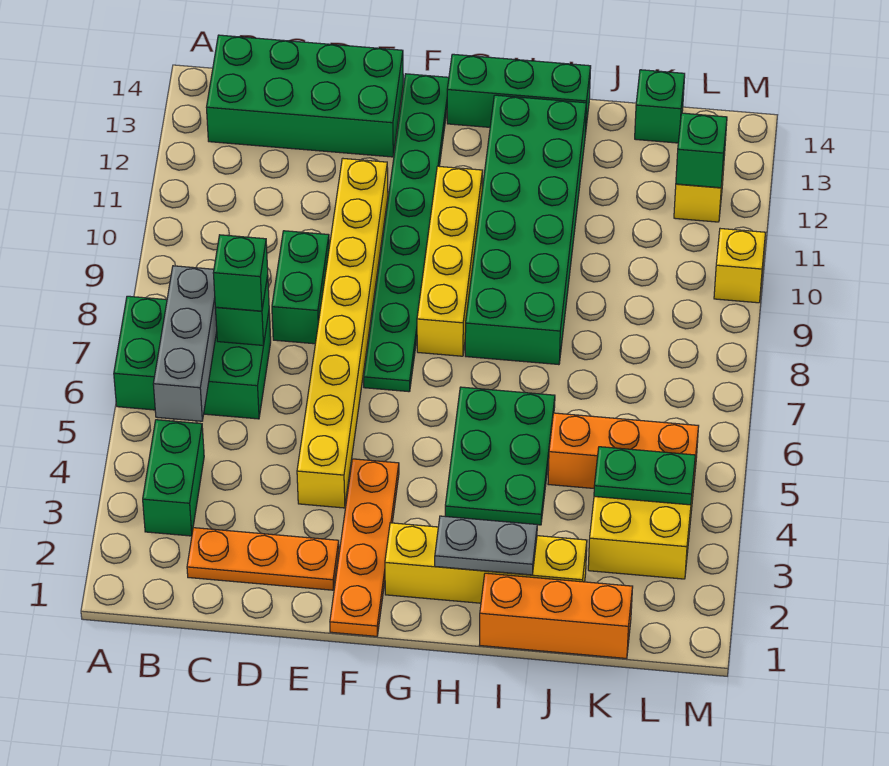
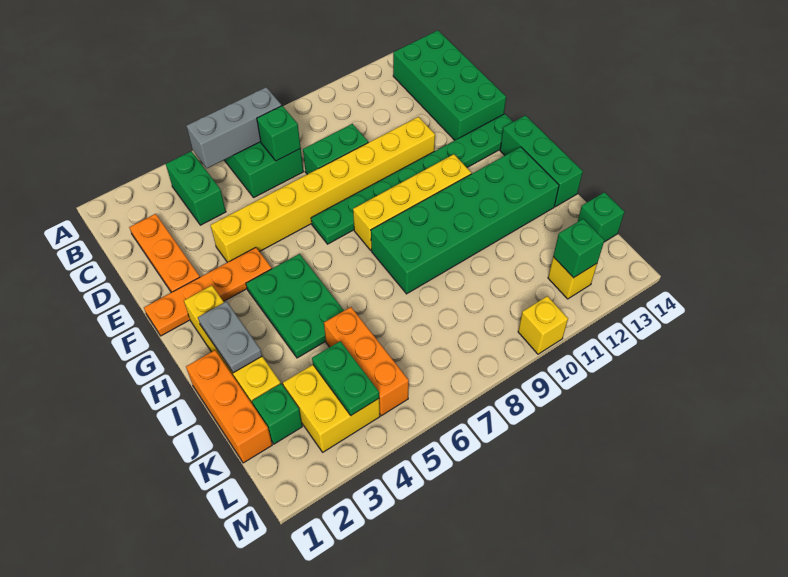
green 1x2 brick [143,420,204,536] -> green 1x2 brick turned to [166,151,226,225]
green 1x1 brick [213,235,268,311] -> green 1x1 brick moved to [252,384,302,444]
green 2x3 plate [445,387,555,525] -> green 2x3 plate turned to [246,254,344,358]

